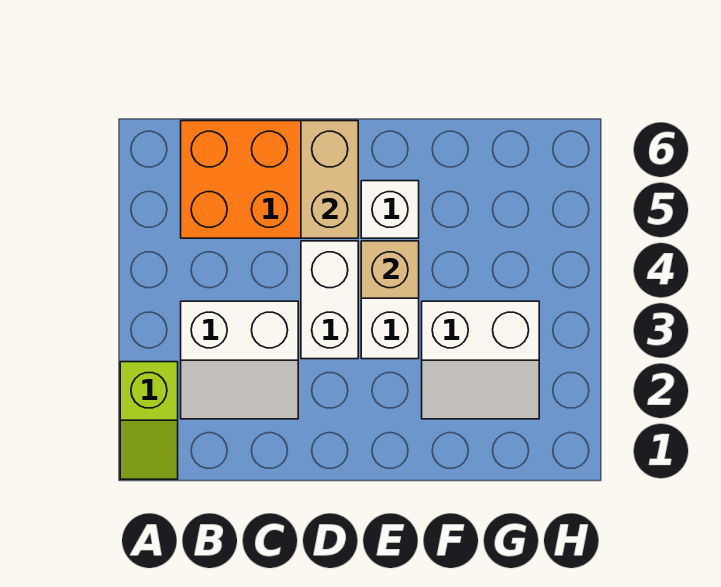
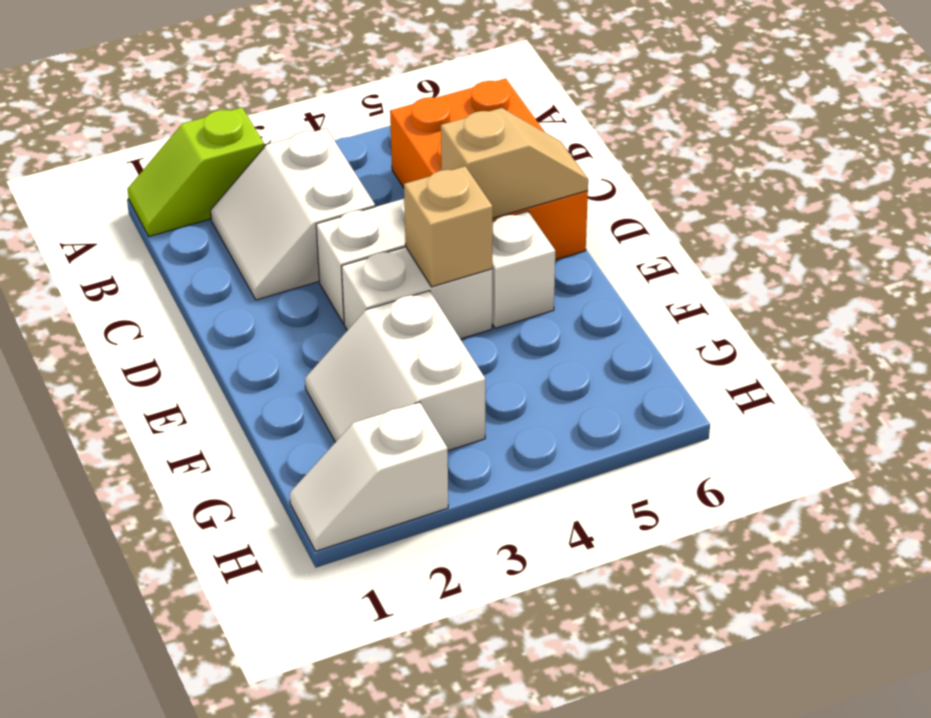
tan 1x2 brick [301,121,358,238] -> tan 1x2 slope [441,108,588,218]
none -> white 1x2 slope [290,402,448,551]

